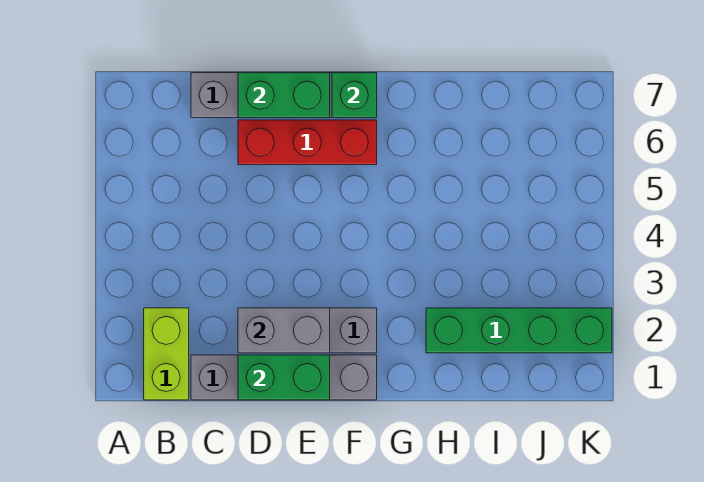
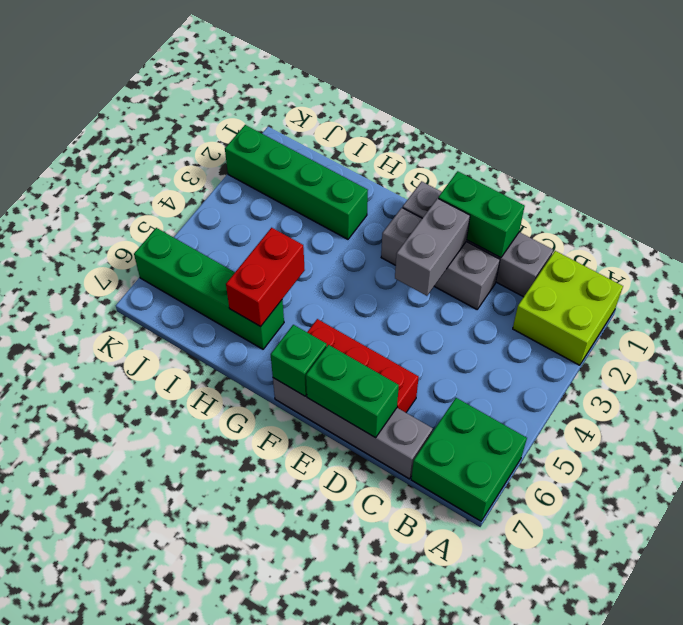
none -> green 2x2 brick [411,398,527,521]
lime 1x2 brick [144,308,189,400] -> lime 2x2 brick [513,251,623,365]
grey 1x2 brick [238,308,330,353] -> grey 1x2 brick turned to [395,198,470,296]
none -> red 1x2 brick [226,228,305,327]
none -> green 1x4 brick [134,228,284,349]

